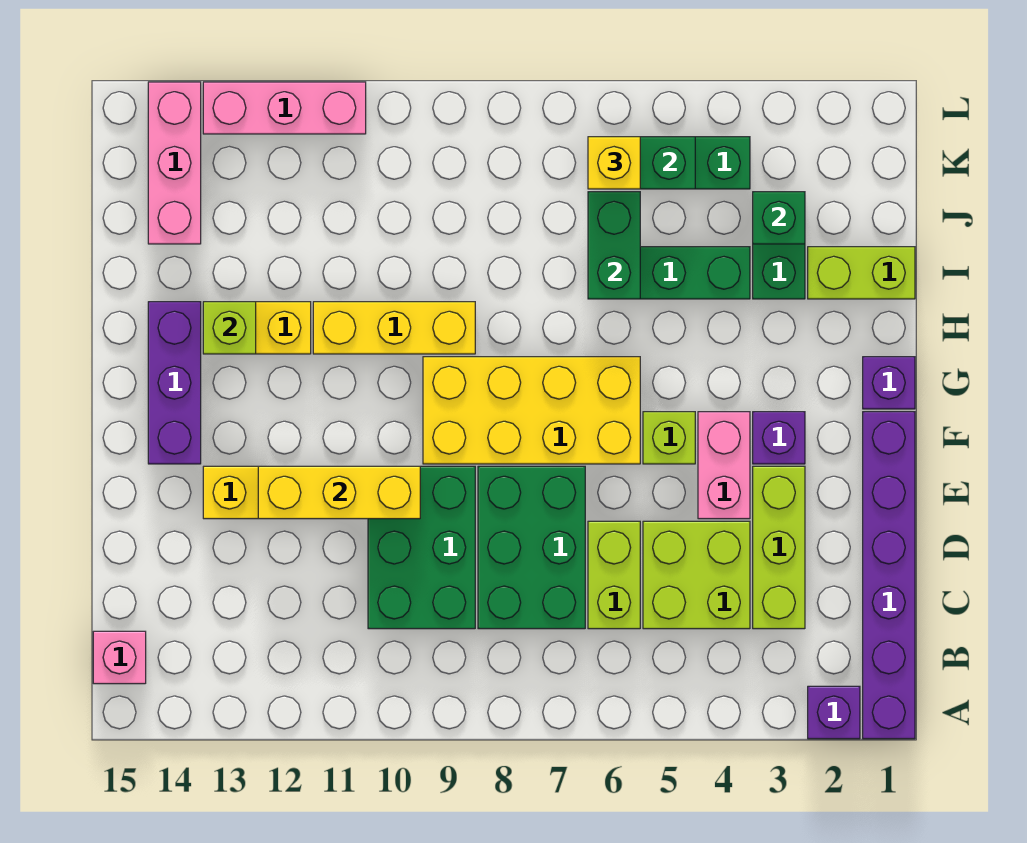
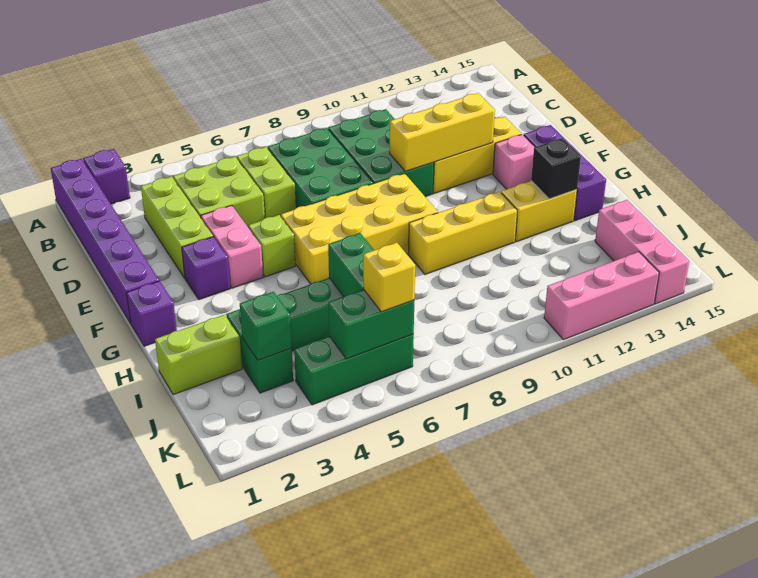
pink 1x1 brick [93,631,146,684] -> pink 1x1 brick moved to [493,134,535,189]
lime 1x1 brick [203,302,256,354] -> black 1x1 brick [531,138,581,199]

